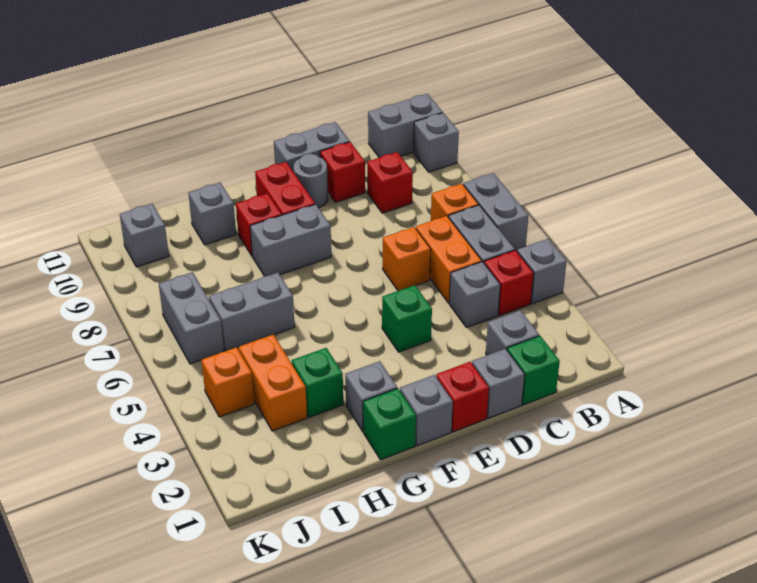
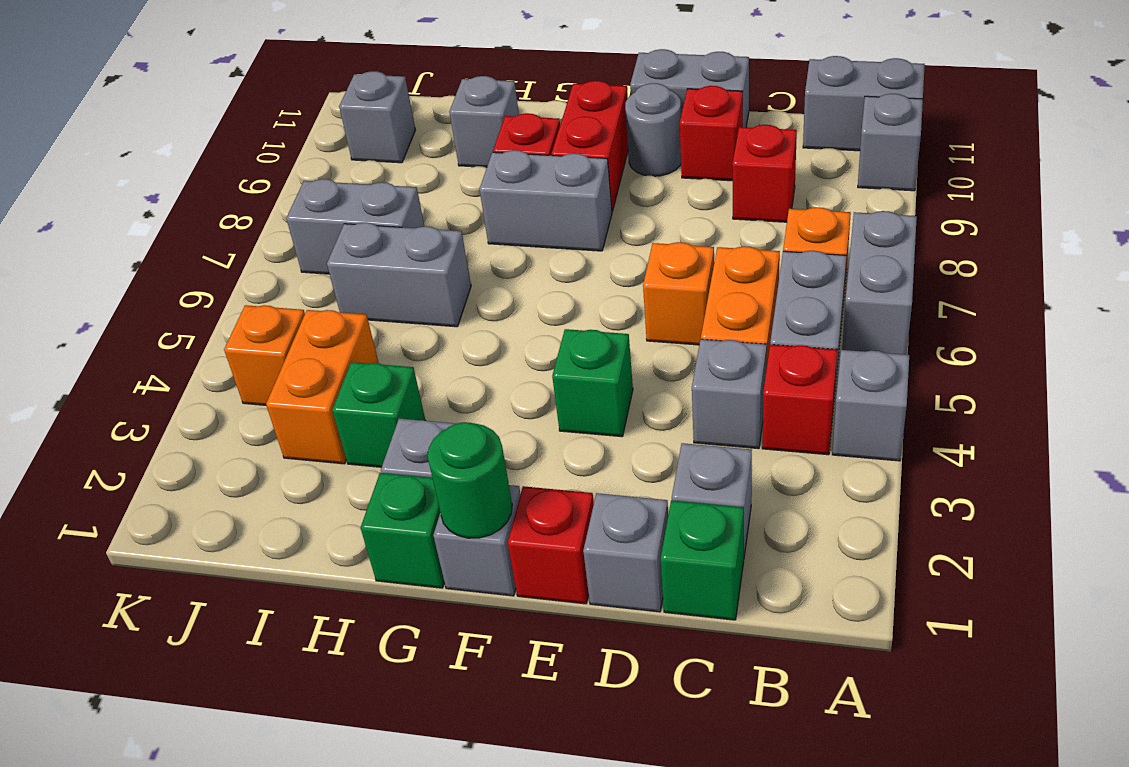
none -> green 1x1 round brick [428,422,512,538]
grey 1x2 brick [159,272,224,364] -> grey 1x2 brick turned to [286,179,424,274]

